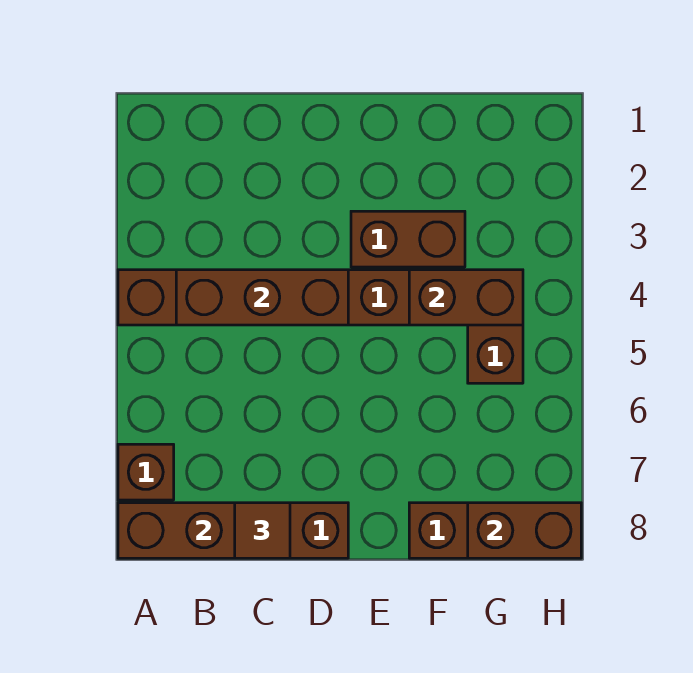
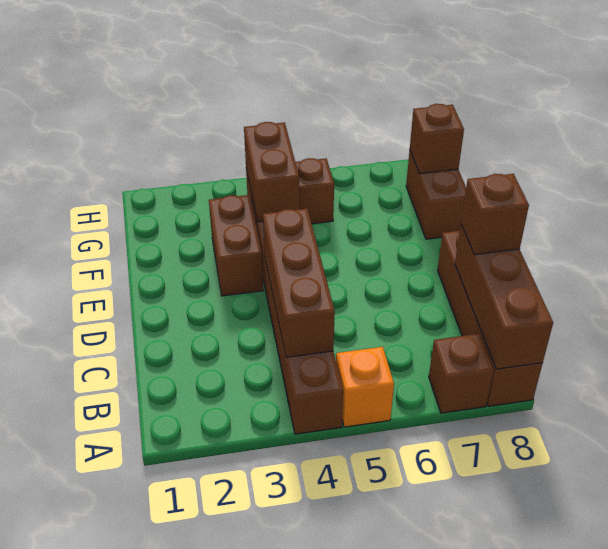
none -> orange 1x1 brick [336,347,394,427]
brown 1x1 tile [235,503,290,558] -> brown 1x1 brick [461,174,529,255]
brown 1x2 brick [468,503,581,558] -> brown 1x1 brick [410,104,464,174]

